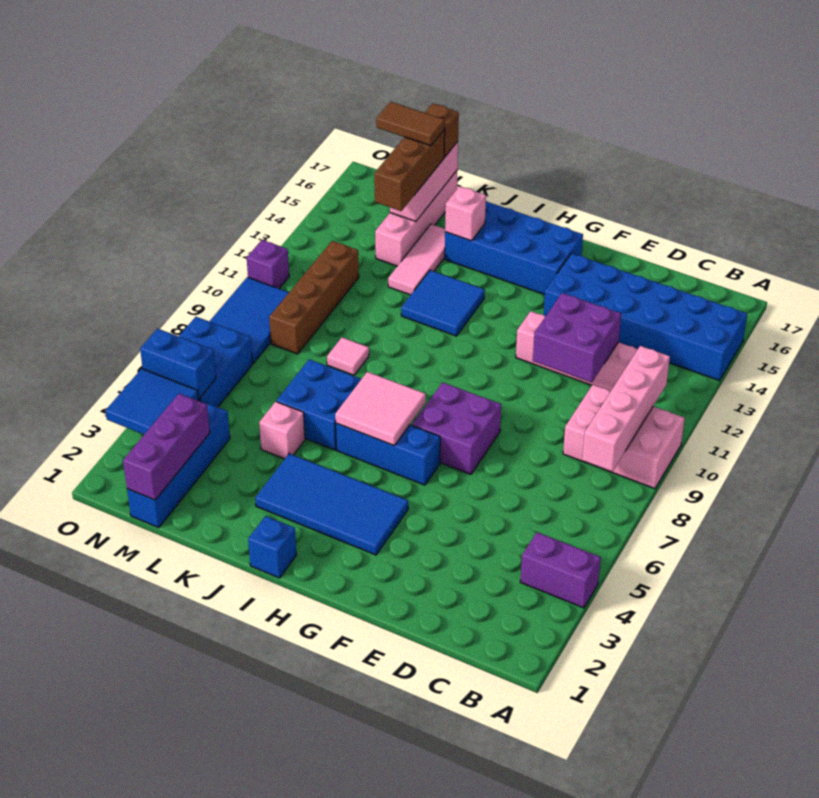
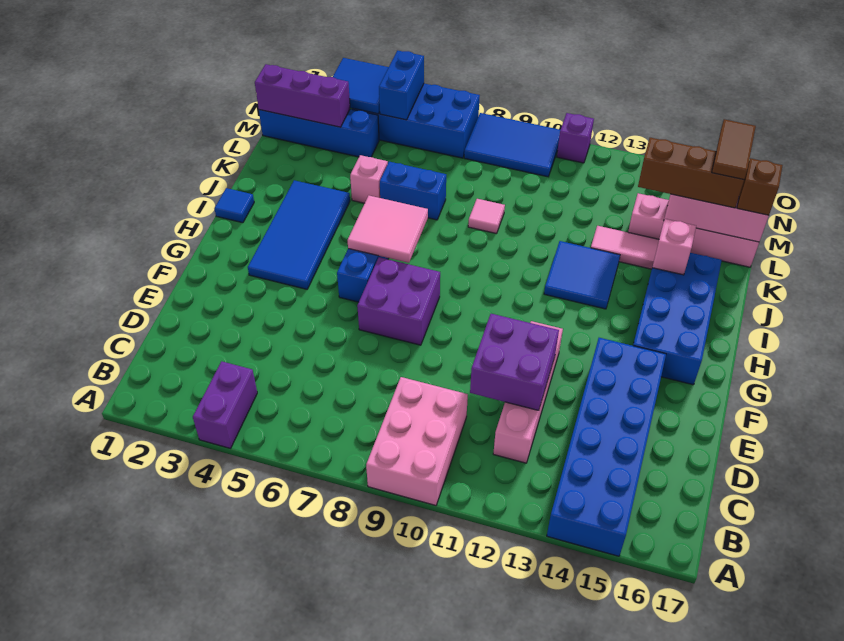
pink 1x4 brick [582,346,670,472] -> none
blue 1x1 brick [248,516,297,578] -> blue 1x1 tile [215,188,254,223]
blue 2x2 brick [276,359,361,450] -> blue 1x2 brick [380,162,446,220]
brown 1x4 brick [269,241,359,354] -> none

